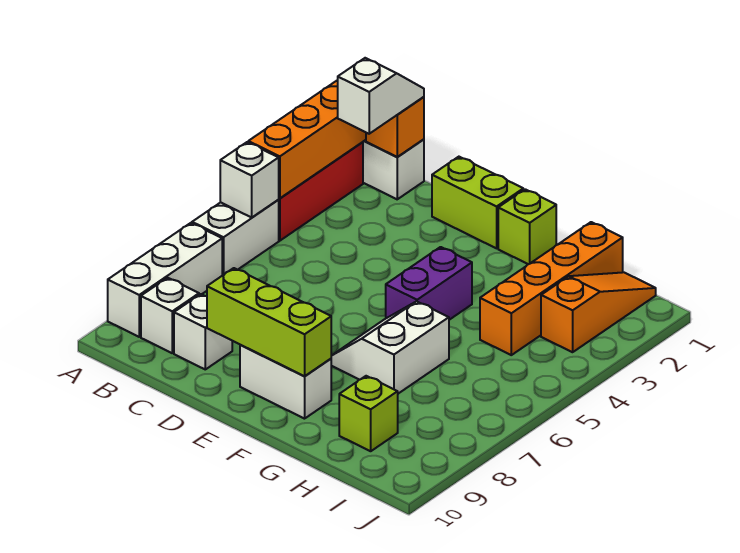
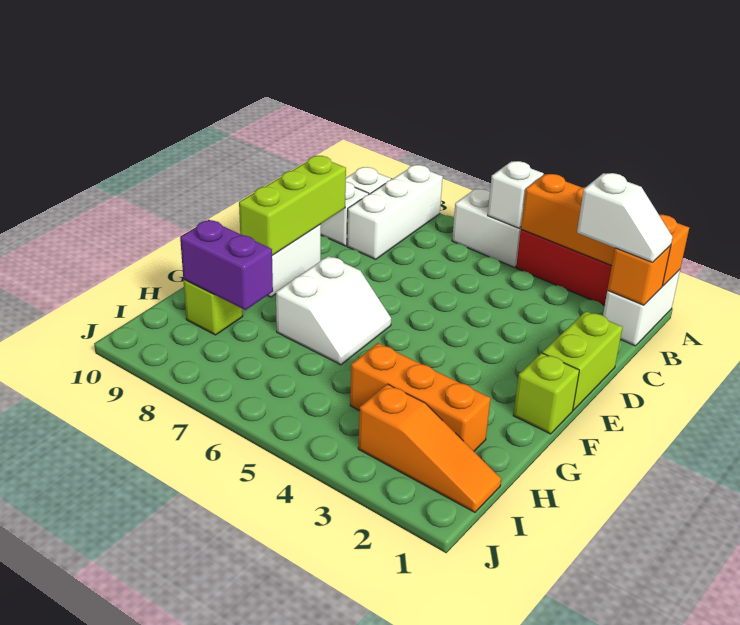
white 1x3 brick [108,223,222,337] -> white 1x3 brick turned to [347,165,443,259]
purple 1x2 brick [386,247,472,320] -> purple 1x2 brick moved to [180,220,273,310]
white 2x2 slope [331,301,449,394] -> white 2x2 slope turned to [276,256,391,365]
orange 1x4 brick [480,222,623,355] -> orange 1x3 brick [350,343,491,451]

